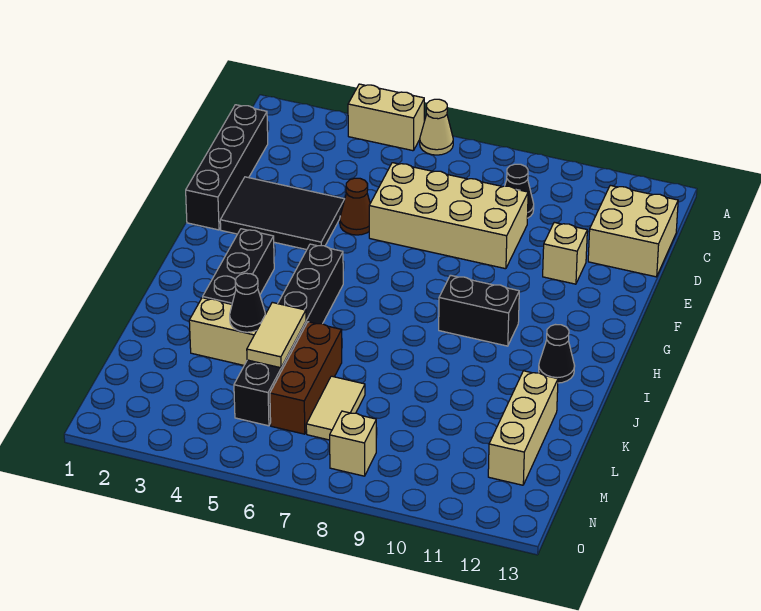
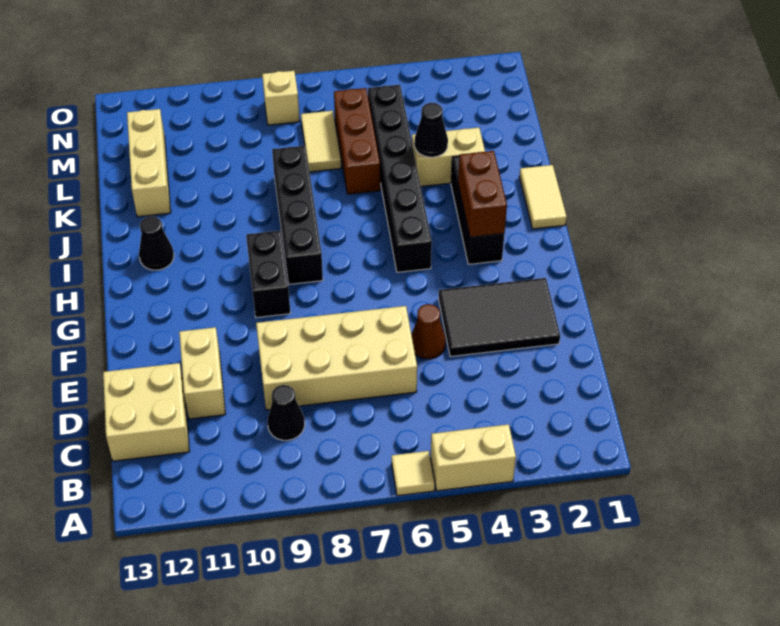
tan 1x1 cone [420,99,453,155] -> tan 1x1 tile [392,451,435,496]
black 1x4 brick [186,105,268,230] -> black 1x4 brick moved to [272,146,323,284]
tan 1x1 brick [543,222,587,284] -> tan 1x2 brick [179,327,225,419]
none -> brown 1x2 brick [458,151,507,237]
black 1x2 brick [439,275,519,346] -> black 1x2 brick turned to [246,231,290,318]
tan 1x2 tile [247,302,306,368] -> tan 1x2 tile moved to [519,165,567,229]

